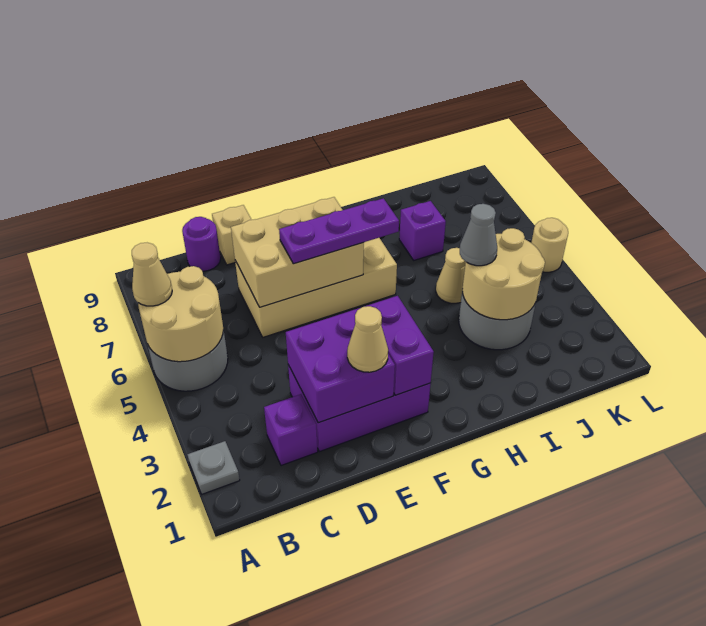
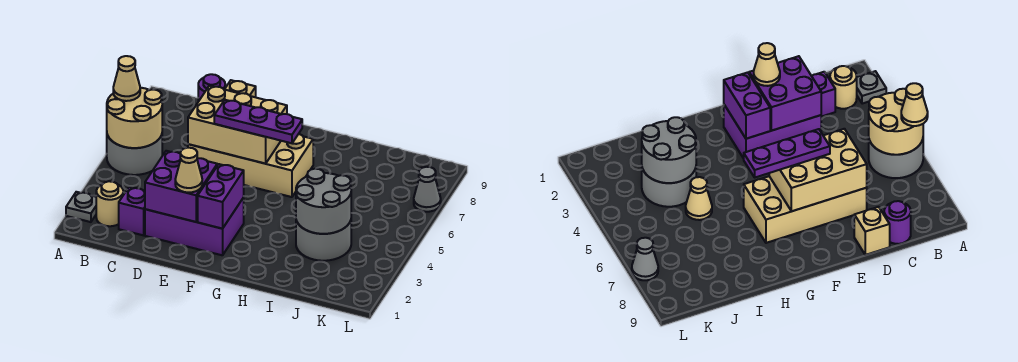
tan 2x2 round brick [462,228,545,320] -> grey 2x2 round brick [296,169,351,234]
grey 1x1 cone [460,204,497,266] -> grey 1x1 cone moved to [414,167,441,212]
purple 1x1 brick [399,201,446,260] -> none
tan 1x1 round brick [531,218,568,272] -> tan 1x1 round brick moved to [96,181,123,226]

